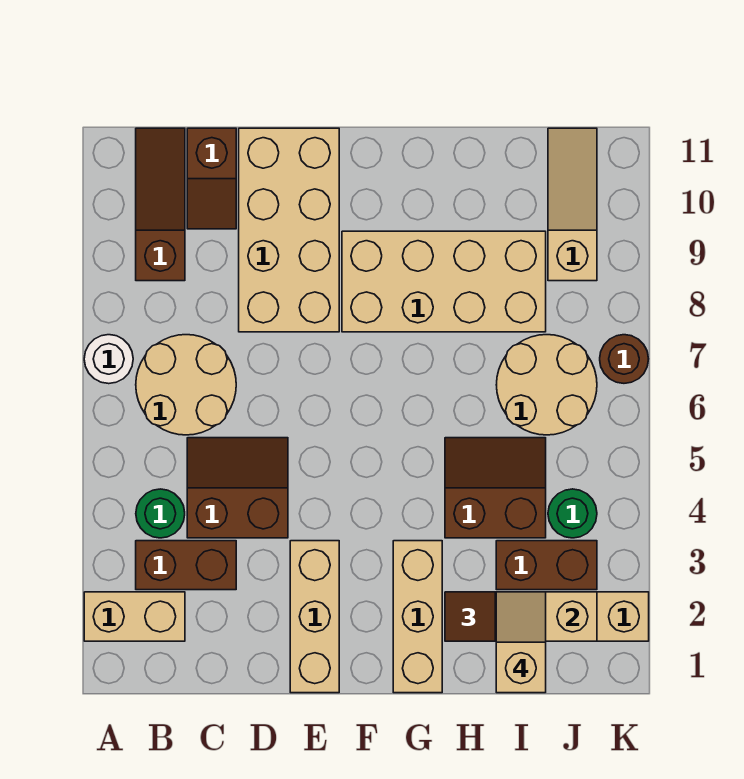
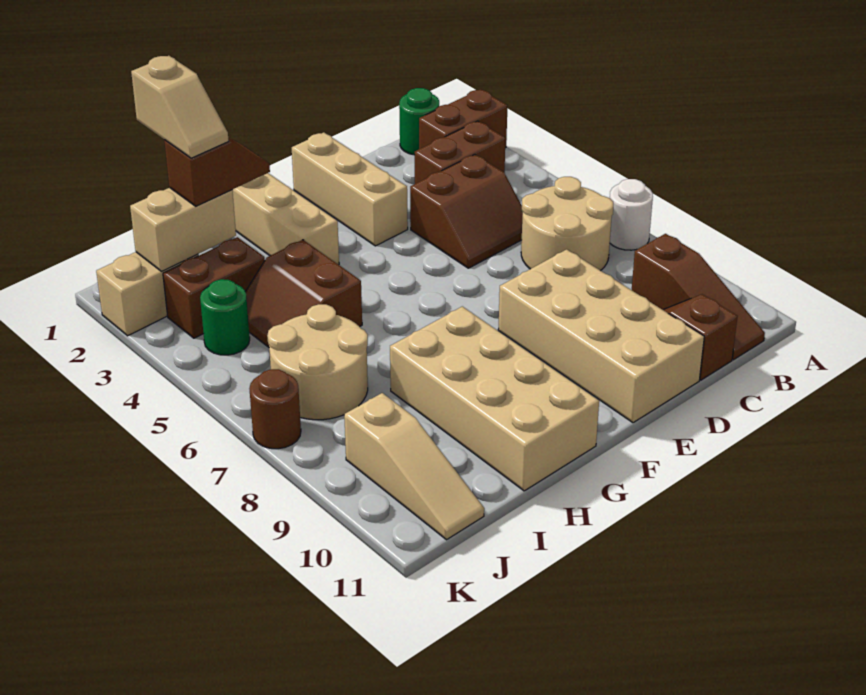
tan 1x2 brick [84,592,185,641] -> brown 1x2 brick [419,89,507,149]
green 1x1 round brick [136,489,185,538] -> green 1x1 round brick moved to [399,88,439,155]
tan 2x4 brick [342,231,546,332] -> tan 2x4 brick turned to [390,306,599,491]
brown 2x2 slope [445,438,546,538] -> brown 2x2 slope turned to [245,240,362,347]

